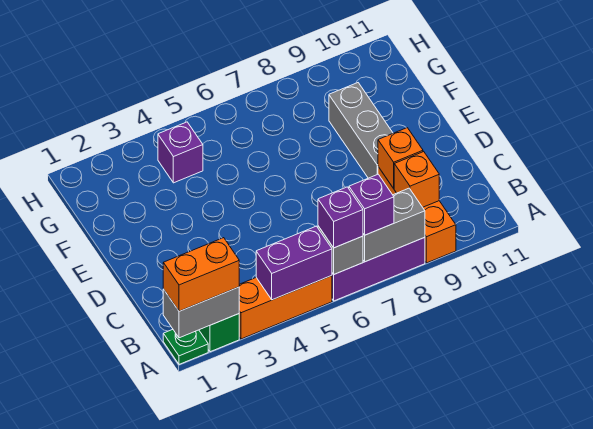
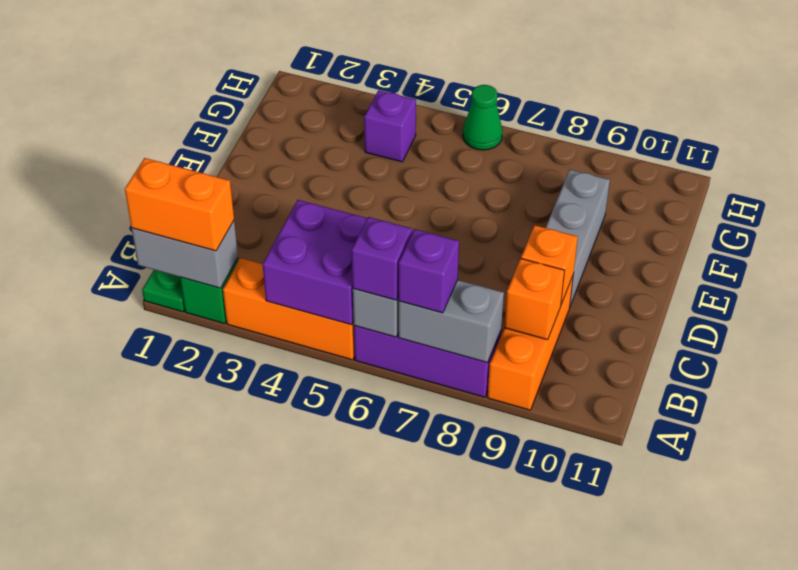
purple 1x2 brick [256,226,332,300] -> purple 2x2 brick [263,200,367,325]
none -> green 1x1 cone [463,85,503,150]

